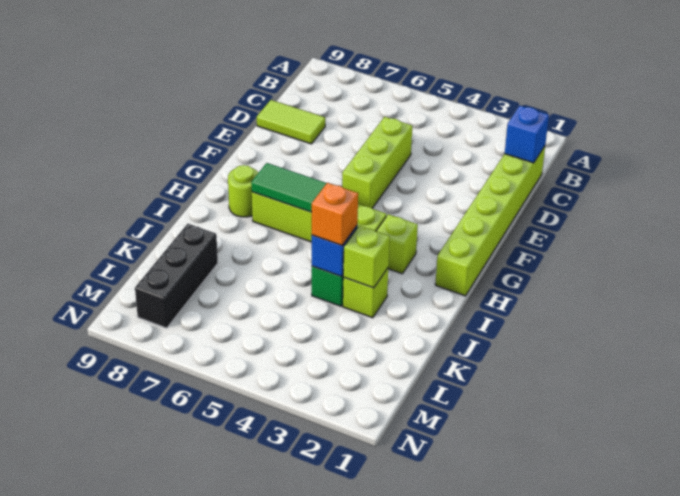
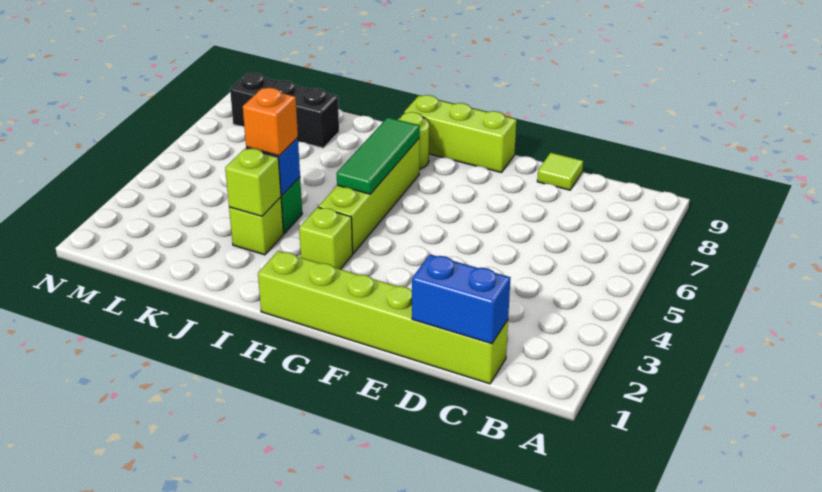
blue 1x1 brick [505,106,549,163] -> blue 1x2 brick [412,254,510,344]
lime 1x3 brick [342,117,412,208] -> lime 1x3 brick moved to [404,95,516,173]
lime 1x2 tile [257,100,325,144] -> lime 1x1 tile [537,153,583,190]

